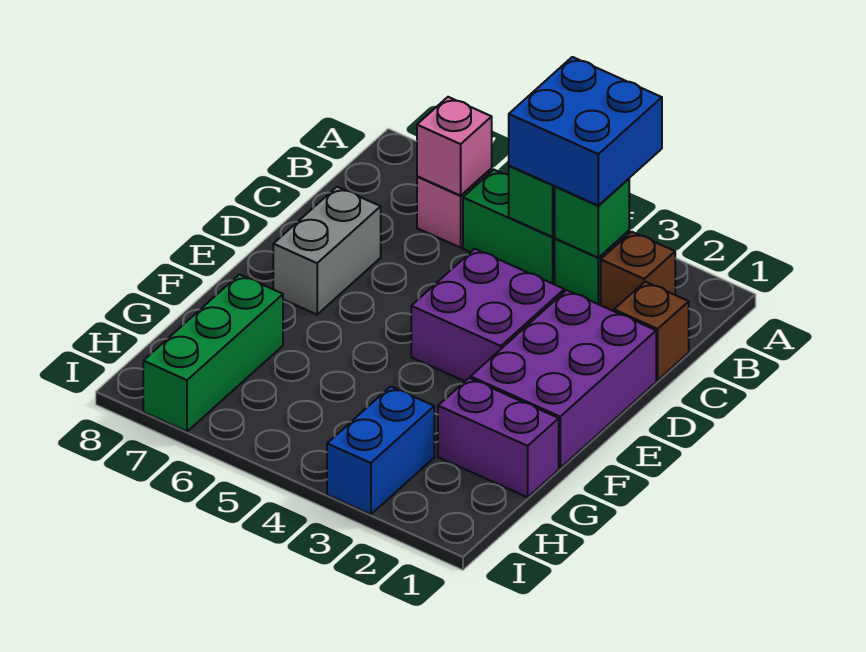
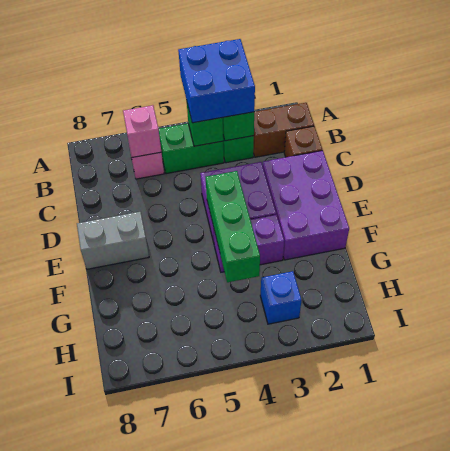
brown 1x1 brick [601,232,675,311] -> brown 1x2 brick [253,103,314,157]
grey 1x2 brick [273,187,381,315] -> grey 1x2 brick turned to [77,212,149,269]
purple 1x2 brick [438,378,559,497] -> purple 1x2 brick moved to [213,214,284,272]
green 1x3 brick [143,274,283,432] -> green 1x3 brick moved to [206,171,260,282]
blue 1x2 brick [327,386,434,514] -> blue 1x1 brick [260,271,302,324]

